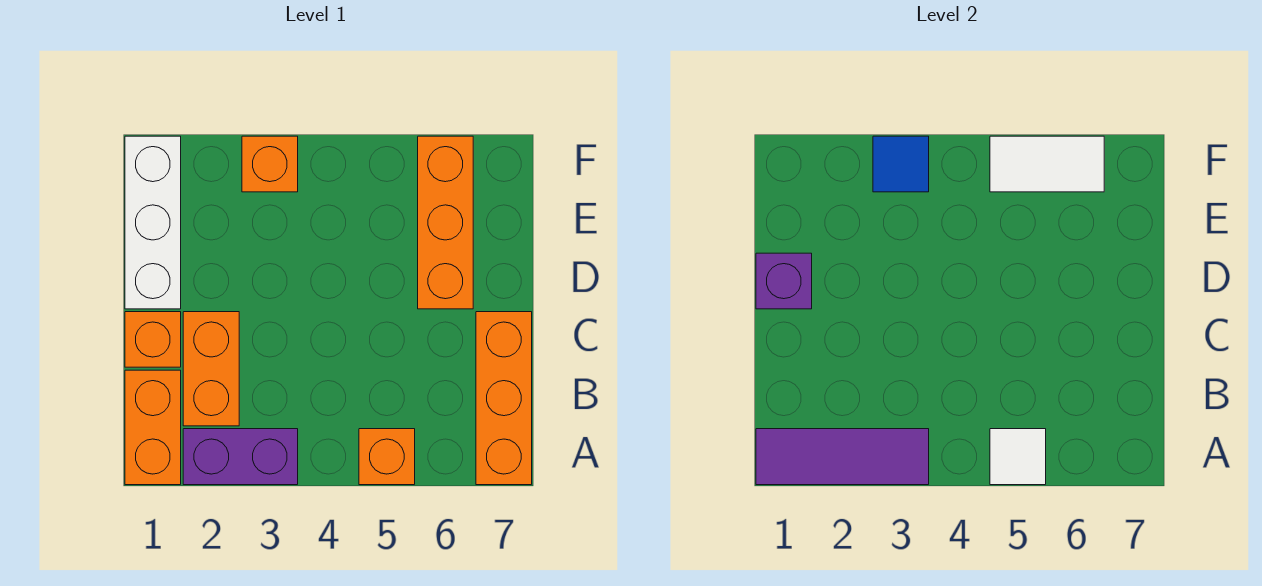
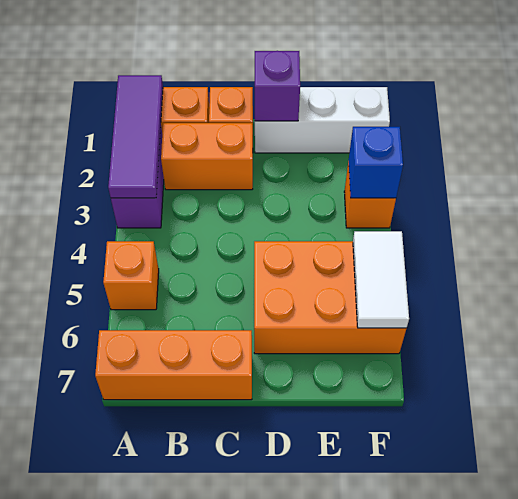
white 1x1 tile [990,429,1046,485] -> none
orange 1x3 brick [418,136,473,309] -> orange 2x3 brick [254,241,407,354]
blue 1x1 tile [873,136,929,192] -> blue 1x1 brick [348,127,403,198]

